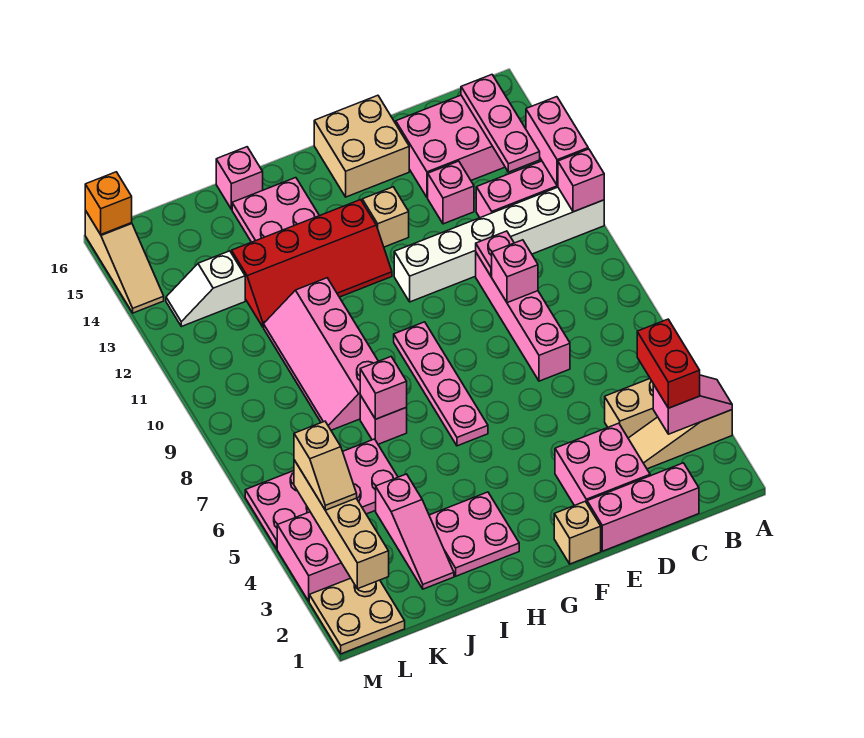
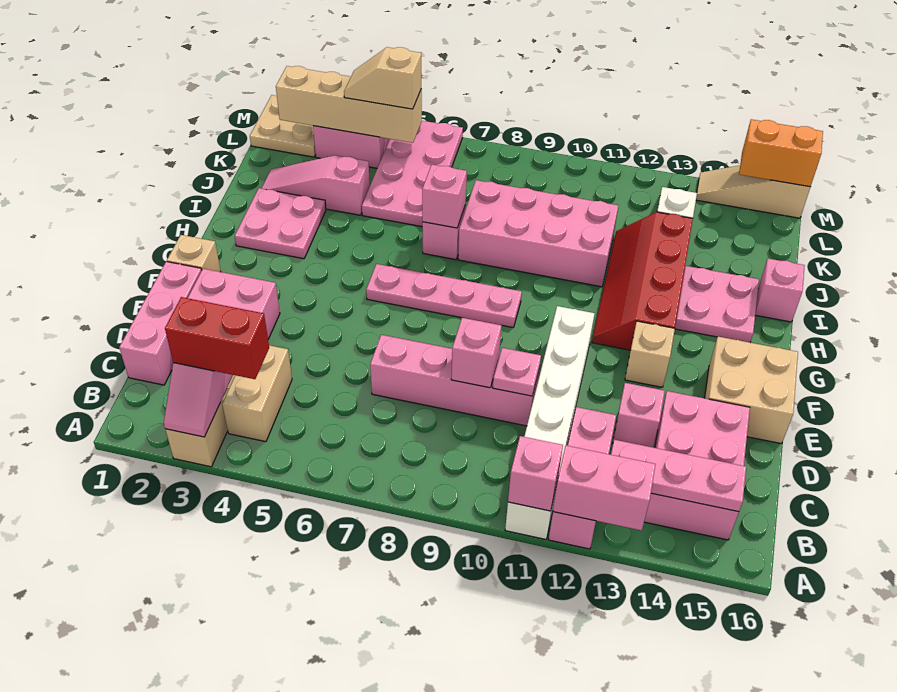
pink 2x4 slope [264,278,378,430] -> pink 2x4 brick [458,180,618,287]
orange 1x1 brick [85,172,132,234] -> orange 1x2 brick [739,119,823,187]

